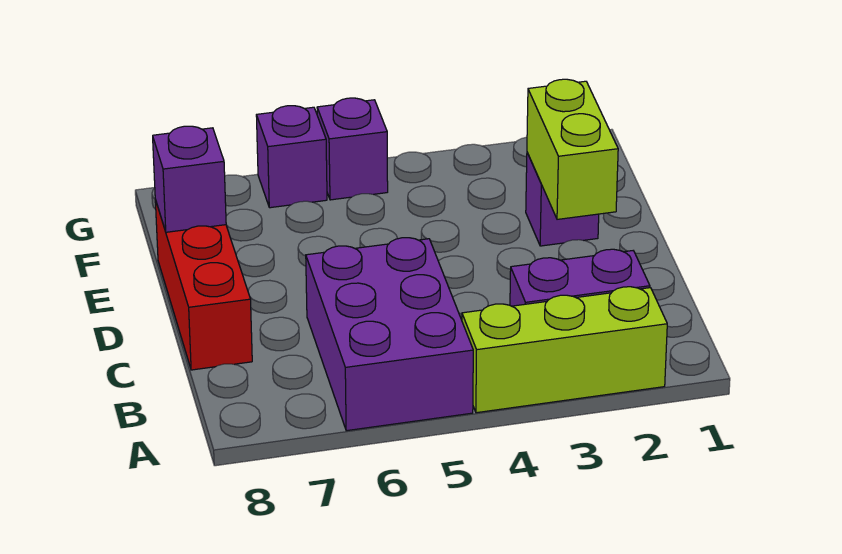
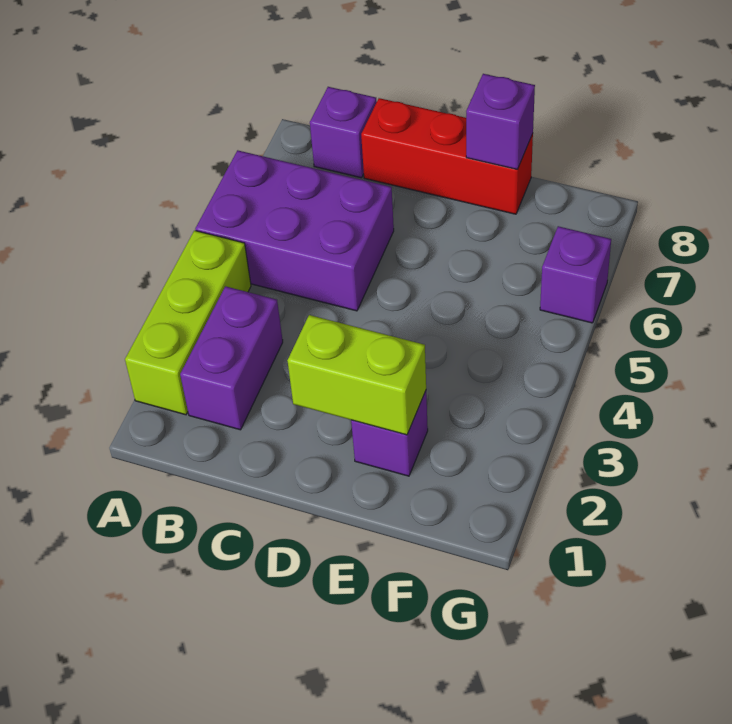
purple 1x1 brick [317,98,388,200] -> purple 1x1 brick moved to [310,87,377,178]

